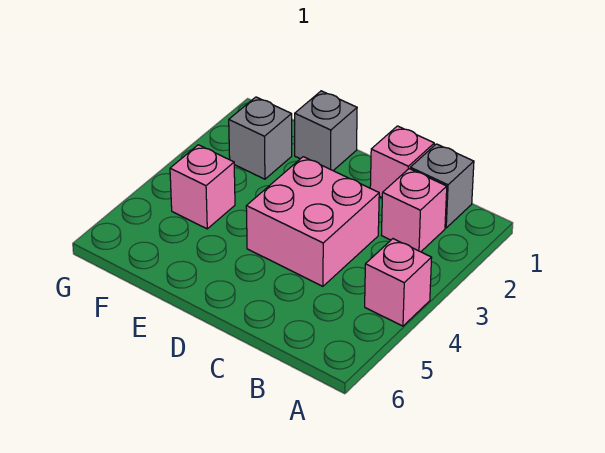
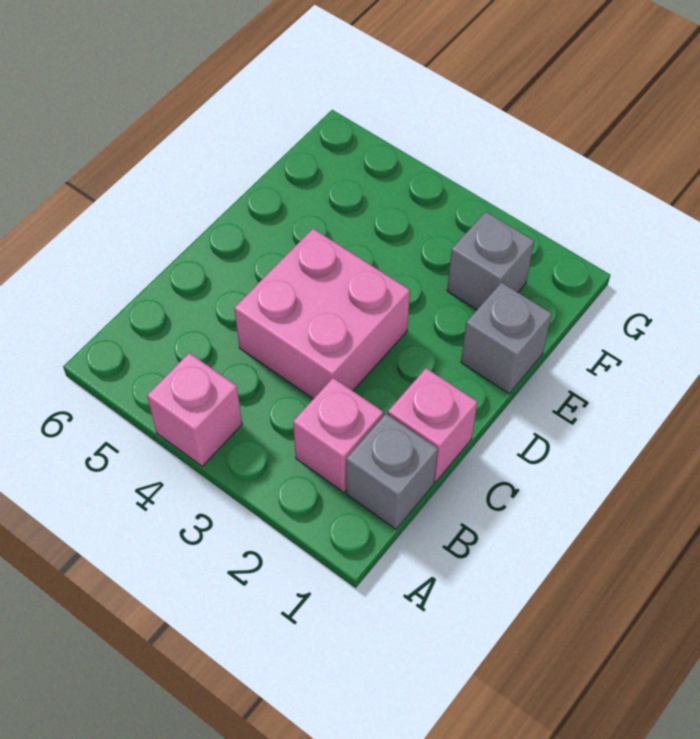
pink 1x1 brick [170,145,235,229] -> none

